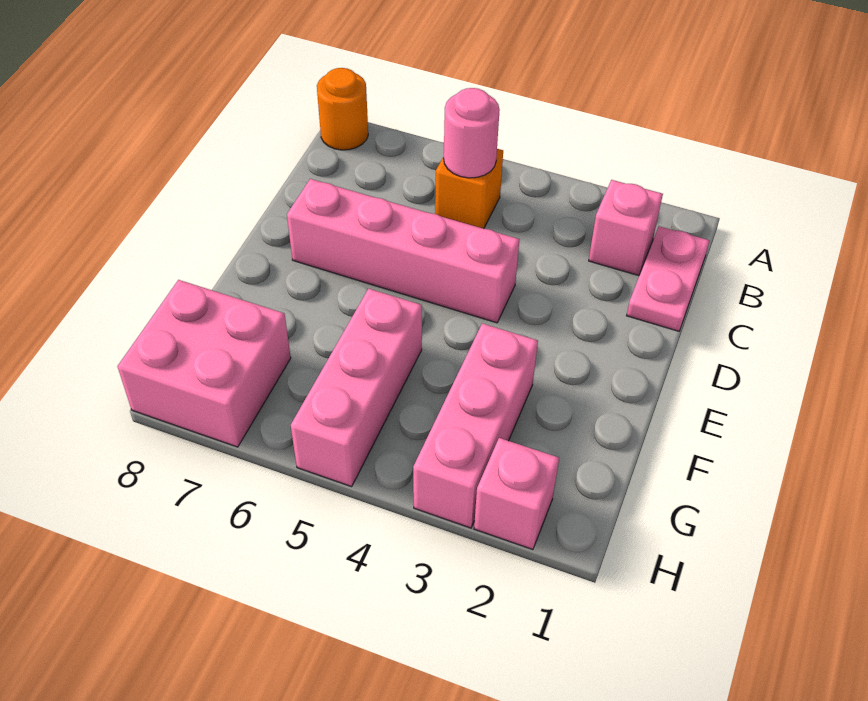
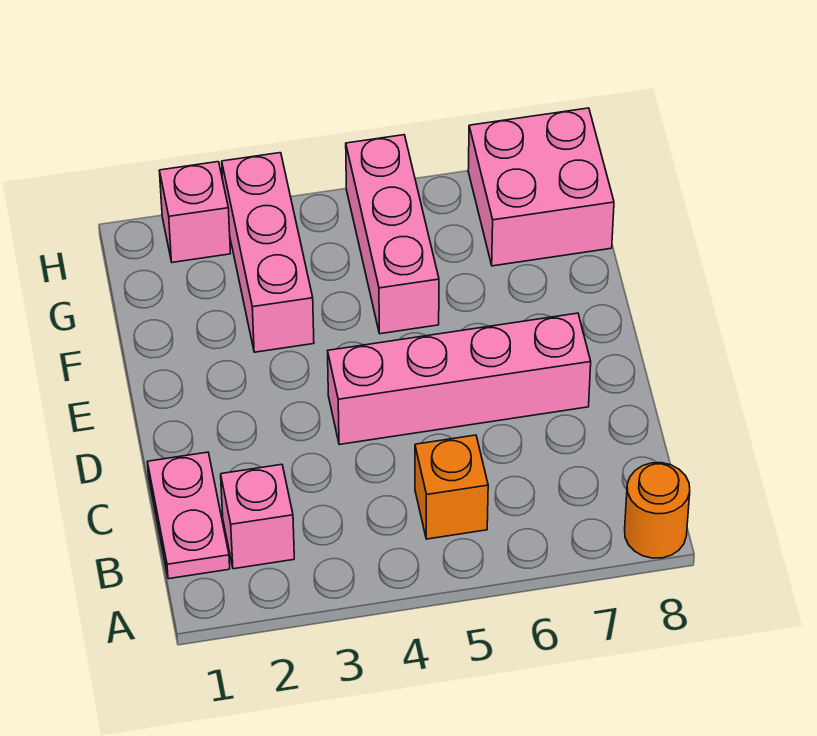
pink 1x1 round brick [444,88,500,178] -> none

